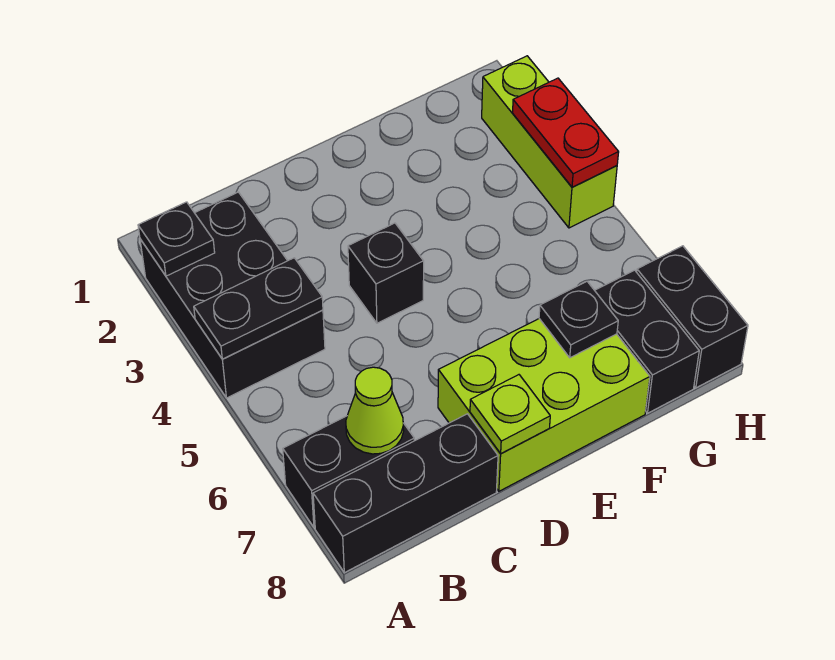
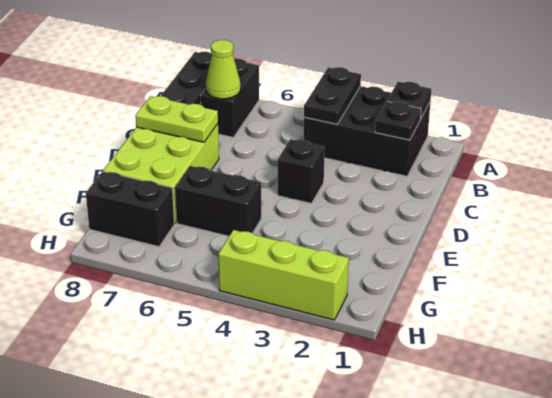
lime 1x1 plate [470,375,550,454] -> lime 1x2 plate [135,96,218,142]
black 1x1 plate [539,282,618,358] -> black 1x1 plate moved to [375,101,421,140]
red 1x2 plate [513,78,619,187] -> none
black 1x2 brick [637,246,748,388] -> black 1x2 brick moved to [175,166,261,236]

